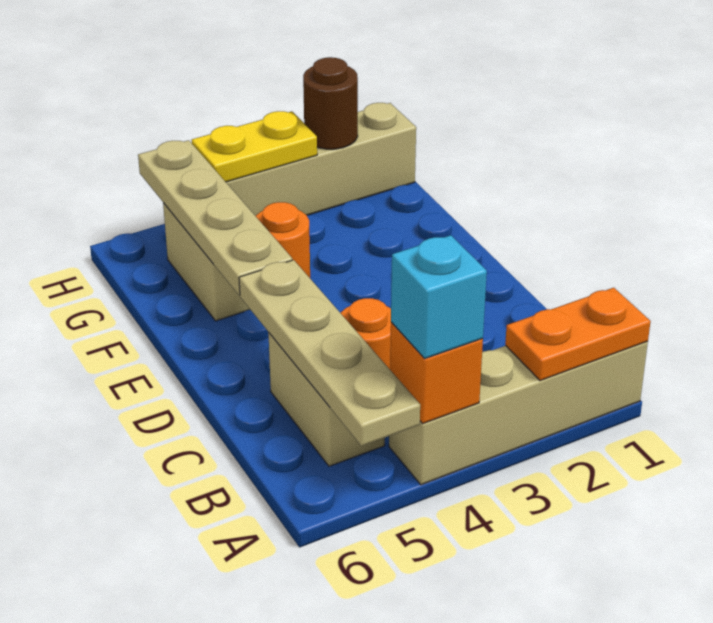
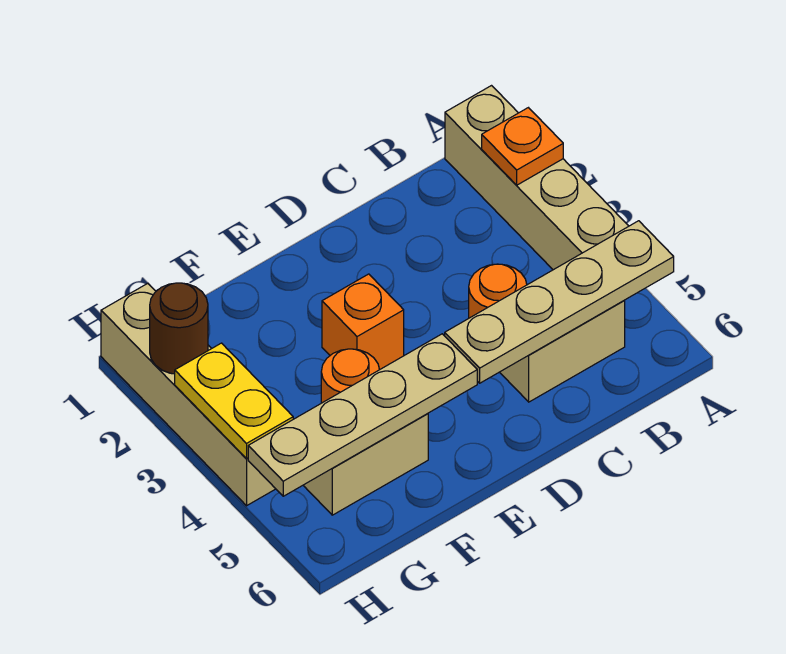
orange 1x2 plate [505,288,651,381] -> orange 1x1 plate [482,108,563,185]
orange 1x1 brick [390,322,483,423] -> orange 1x1 brick moved to [322,274,404,370]
cyan 1x1 brick [391,235,487,359] -> none

